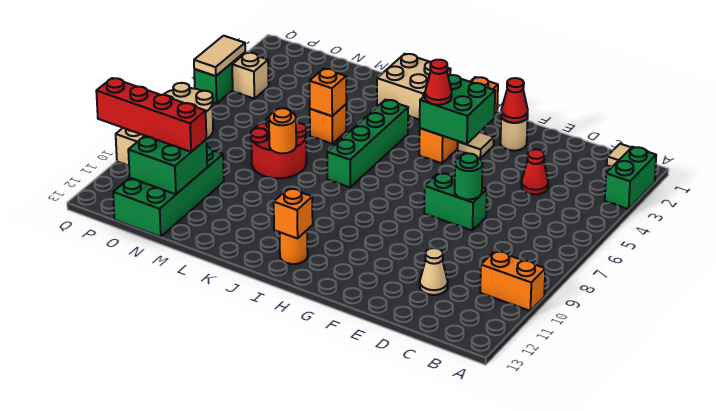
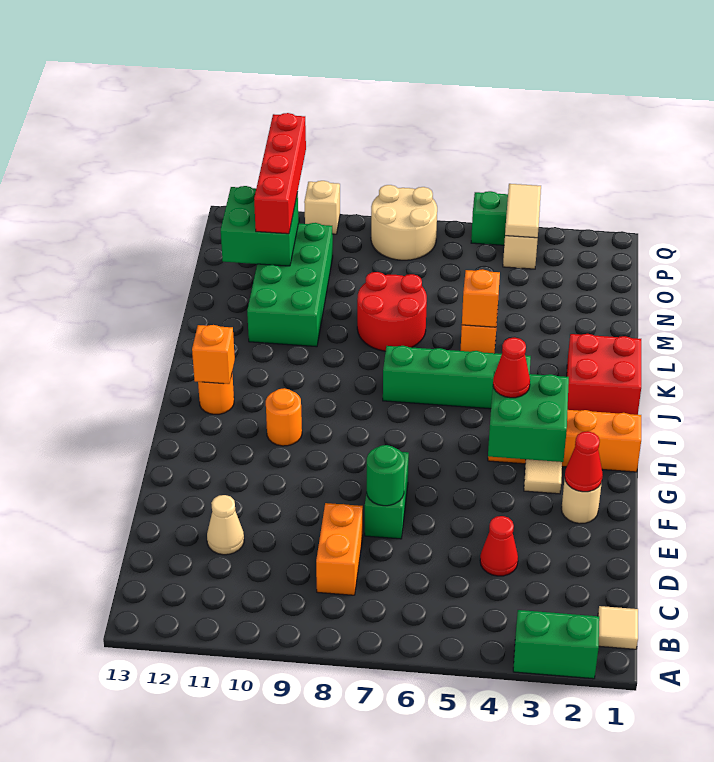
orange 1x2 brick [480,251,545,311] -> orange 1x2 brick moved to [316,503,363,595]
tan 2x2 brick [377,54,451,120] -> red 2x2 brick [567,334,641,415]
orange 1x1 round brick [269,108,296,153] -> orange 1x1 round brick moved to [266,388,302,446]
green 2x4 brick [113,147,224,237] -> green 2x4 brick turned to [247,223,333,347]
tan 1x2 tile [194,36,245,76] -> tan 1x2 tile turned to [505,184,541,238]

